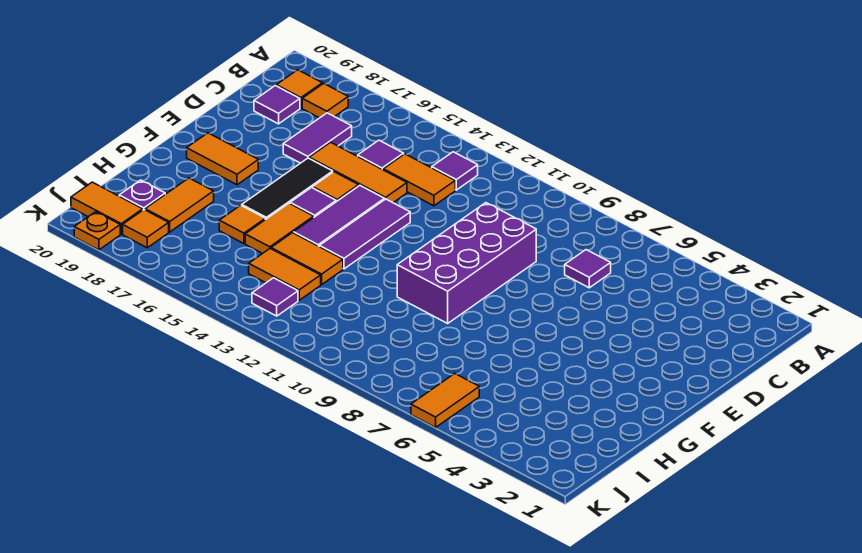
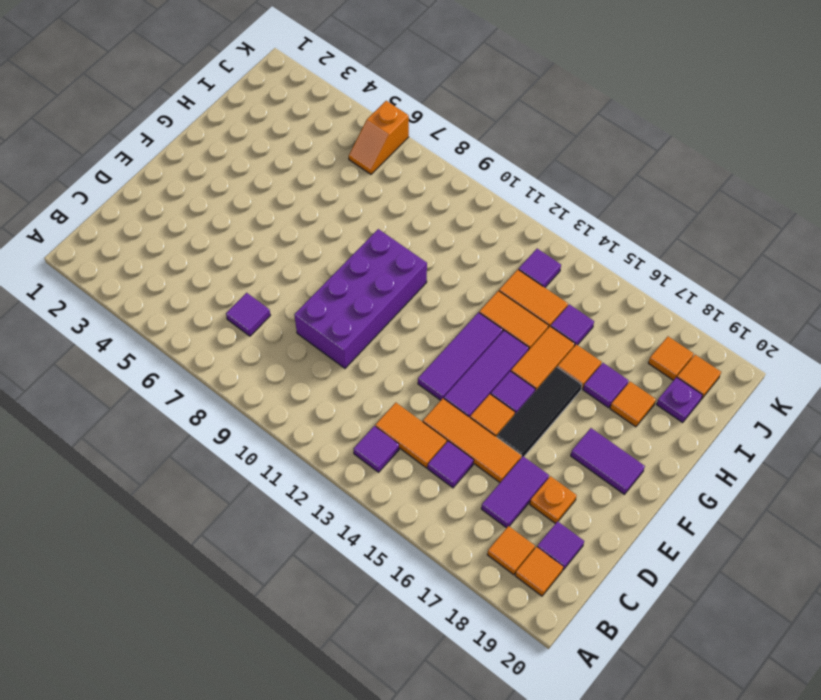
orange 1x2 tile [187,133,258,185] -> purple 1x2 tile [571,428,645,494]
none -> purple 1x1 tile [583,363,629,408]
orange 1x2 tile [145,178,214,232] -> orange 1x1 tile [610,382,656,427]
none -> purple 1x1 tile [551,304,594,345]
orange 1x2 tile [411,374,479,427] -> orange 1x2 slope [349,101,409,174]
orange 1x2 tile [71,182,143,234] -> orange 1x1 tile [677,355,721,399]
orange 1x1 plate [74,212,120,250] -> orange 1x1 plate moved to [530,476,577,523]

